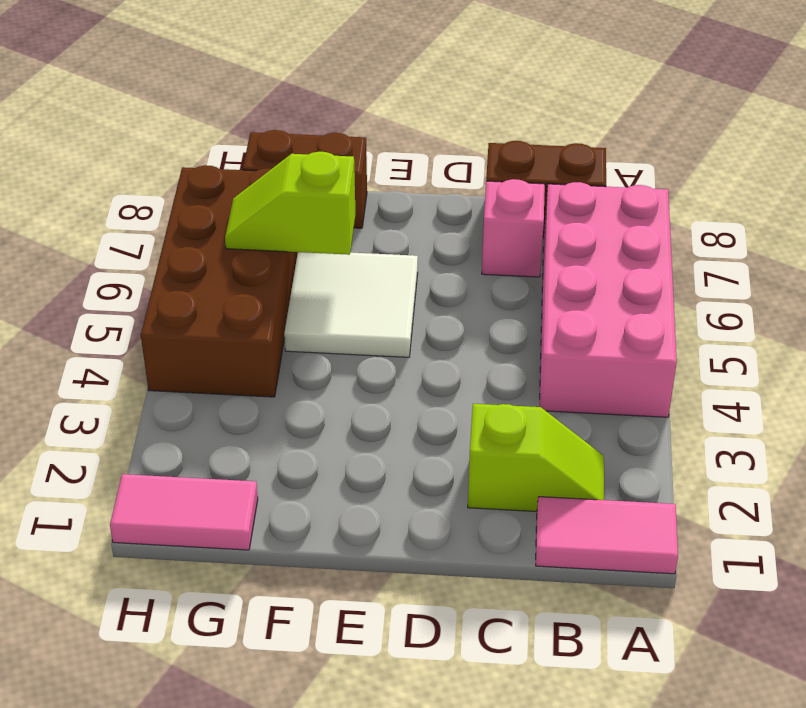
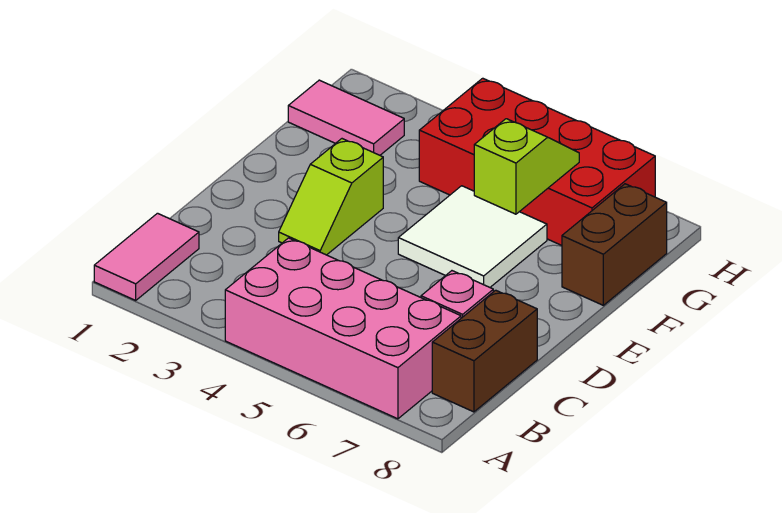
lime 1x2 slope [468,404,604,512] -> lime 1x2 slope moved to [279,139,383,255]
pink 1x2 tile [110,474,258,550] -> pink 1x2 tile turned to [288,80,404,155]
brown 2x4 brick [141,165,298,397] -> red 2x4 brick [419,78,655,245]

